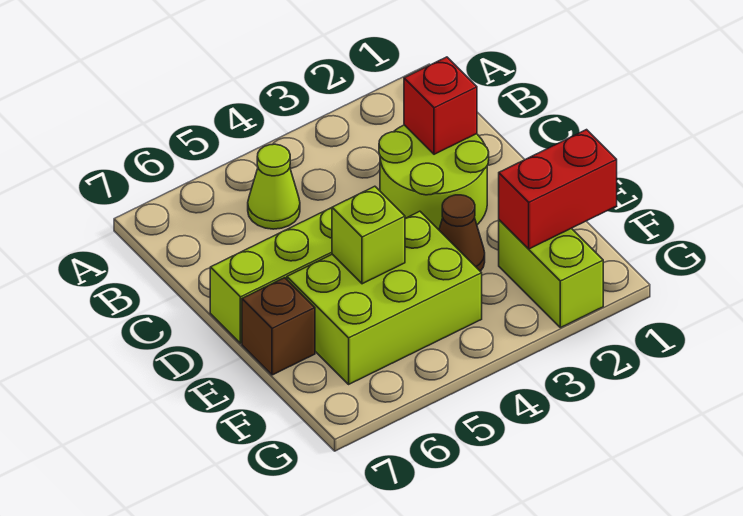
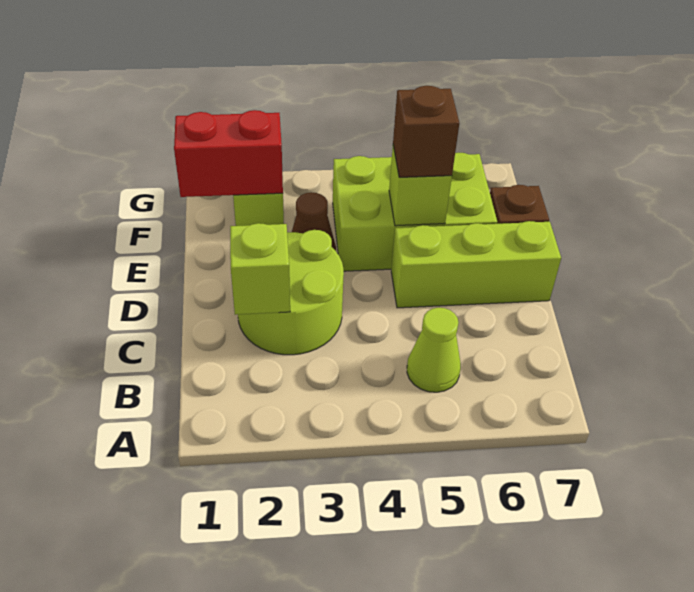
red 1x1 brick [404,57,477,154] -> lime 1x1 brick [230,223,290,315]
none -> brown 1x1 brick [393,86,459,177]

